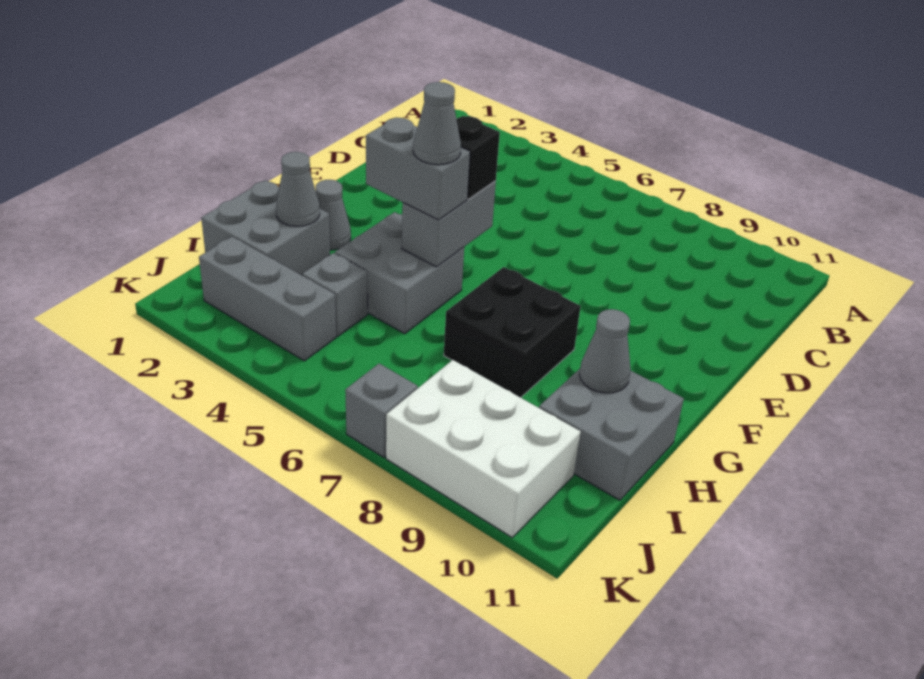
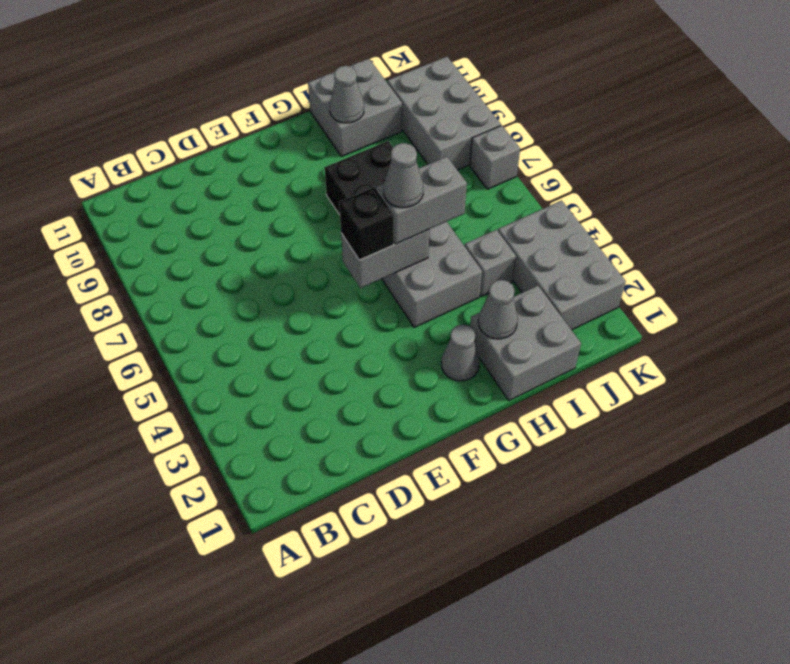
grey 1x2 brick [366,117,470,220] -> grey 1x2 brick turned to [376,156,467,244]
grey 1x3 brick [199,237,336,361] -> grey 2x3 brick [498,200,626,330]
white 2x3 brick [386,360,581,537] -> grey 2x3 brick [387,57,501,170]

